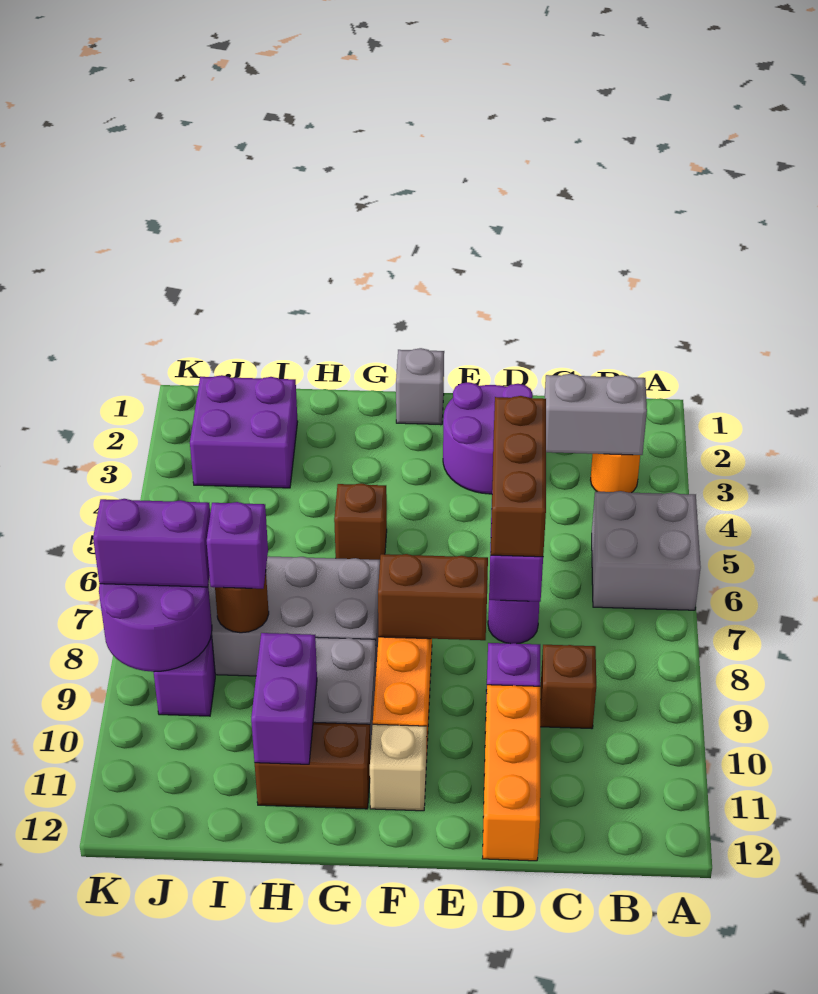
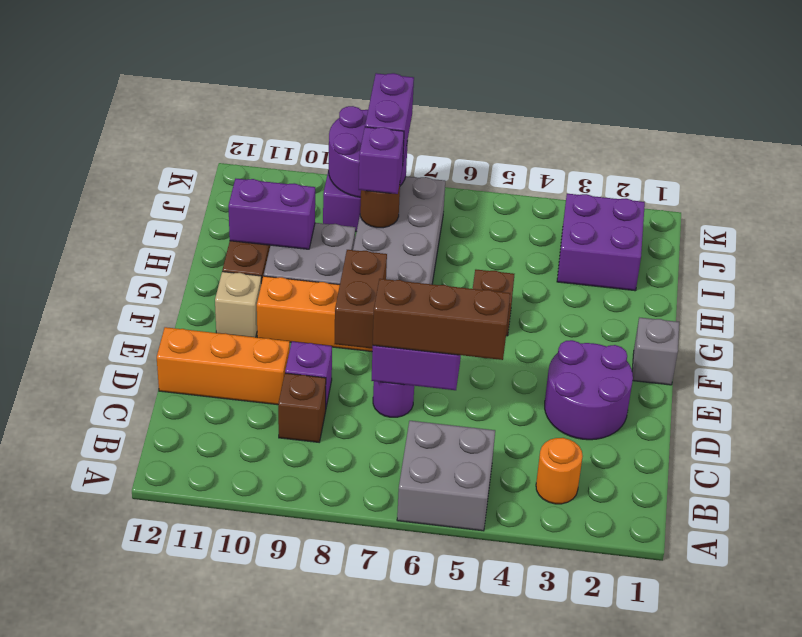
grey 1x2 brick [545,374,647,455] -> none

